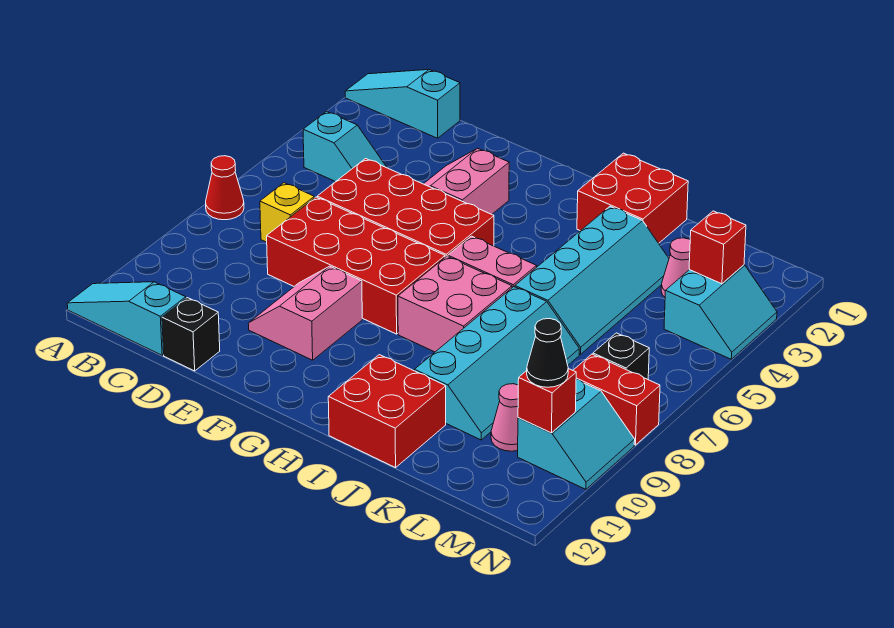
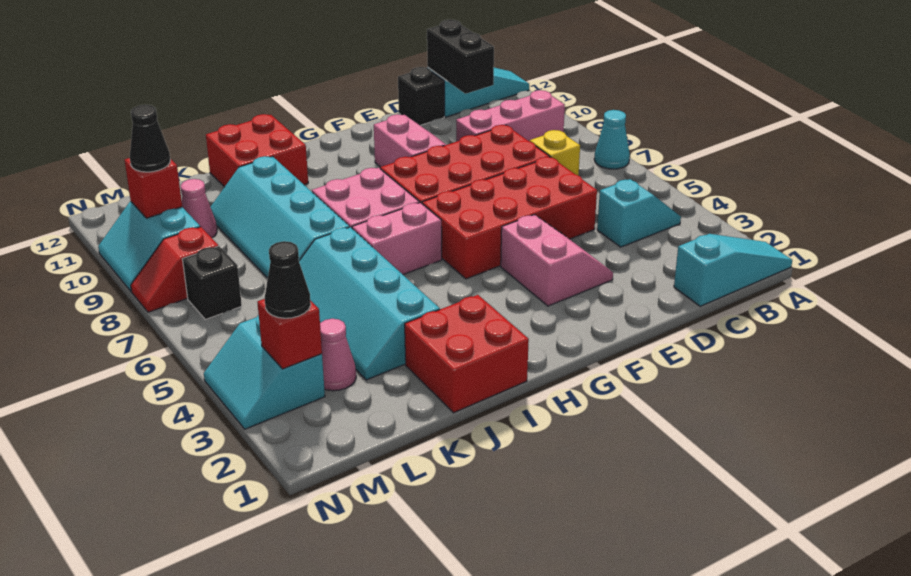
red 1x1 cone [206,156,244,220] -> cyan 1x1 cone [594,110,630,169]
cyan 1x2 slope [303,111,387,182] -> cyan 1x2 slope turned to [597,179,681,247]
none -> pink 1x3 brick [456,90,565,142]
none -> black 1x2 brick [427,20,494,94]
none -> black 1x1 cone [265,241,311,318]
red 1x2 brick [573,354,660,445] -> red 1x2 slope [131,227,218,312]

